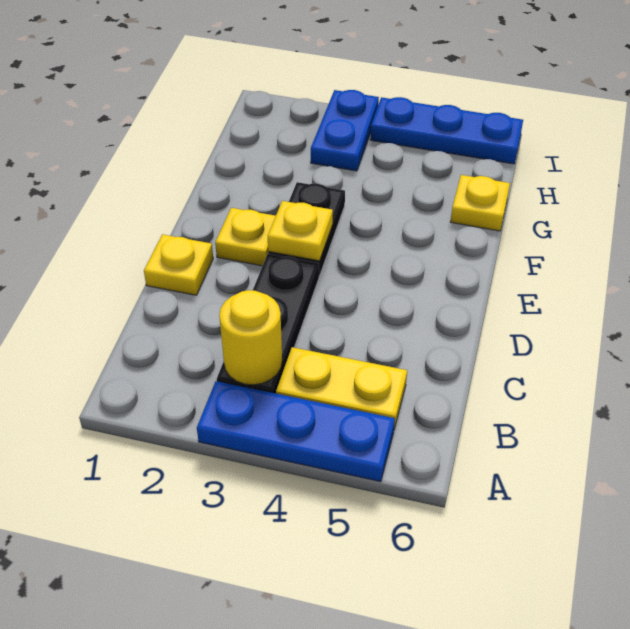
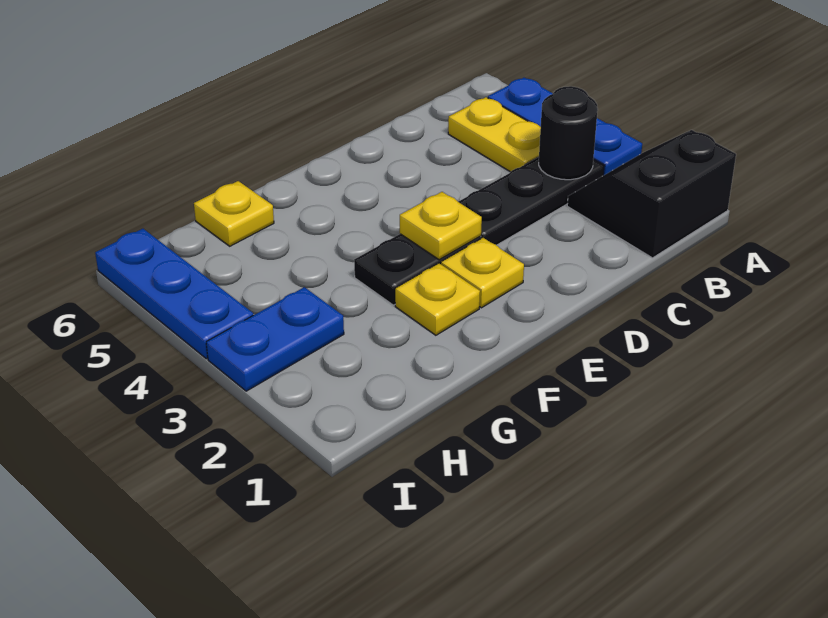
none -> black 2x2 slope [567,130,736,258]
yellow 1x1 round brick [219,290,282,385] -> black 1x1 round brick [539,86,598,180]
yellow 1x1 plate [144,234,213,295] -> yellow 1x1 plate moved to [395,263,480,335]

